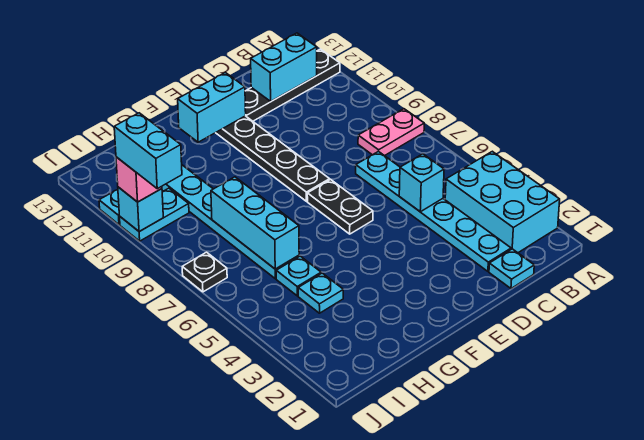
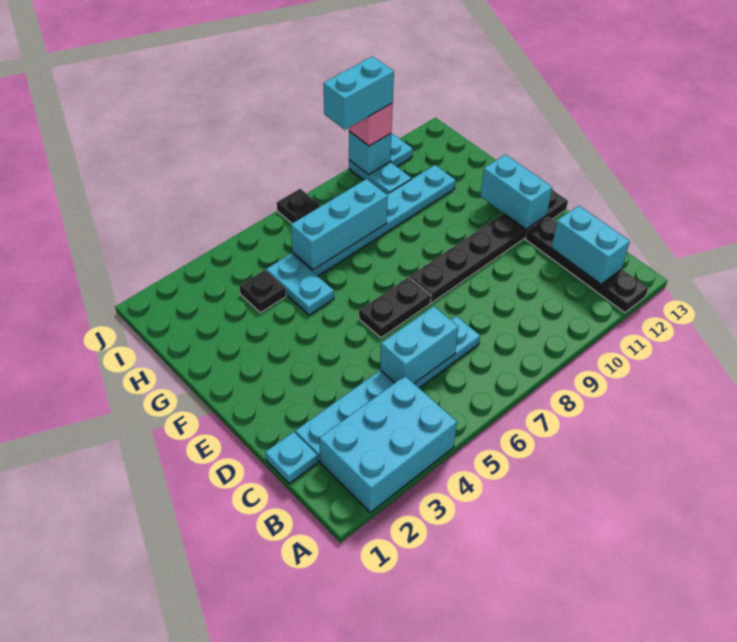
pink 1x2 plate [358,109,424,156] -> none
cyan 1x1 brick [399,154,444,212] -> cyan 1x2 brick [380,306,458,384]
cyan 1x1 plate [298,273,343,313] -> black 1x1 plate [239,270,286,313]
cyan 1x1 plate [276,256,321,296] -> cyan 1x2 plate [266,254,334,315]

